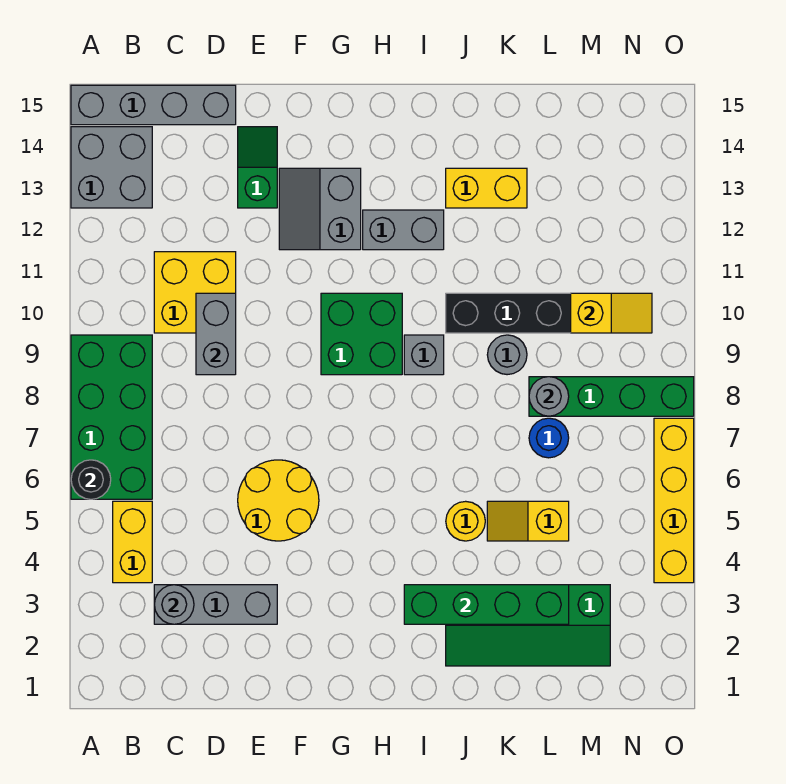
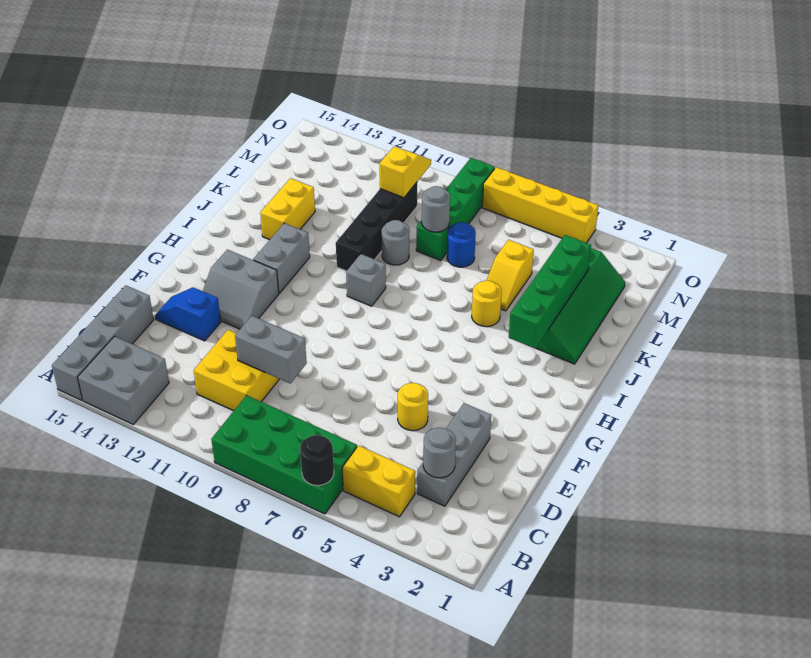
yellow 2x2 round brick [238,460,319,541] -> yellow 1x1 round brick [398,383,428,431]
green 1x2 slope [238,127,277,208] -> blue 1x2 slope [155,287,221,341]
green 2x2 brick [321,293,402,375] -> none

